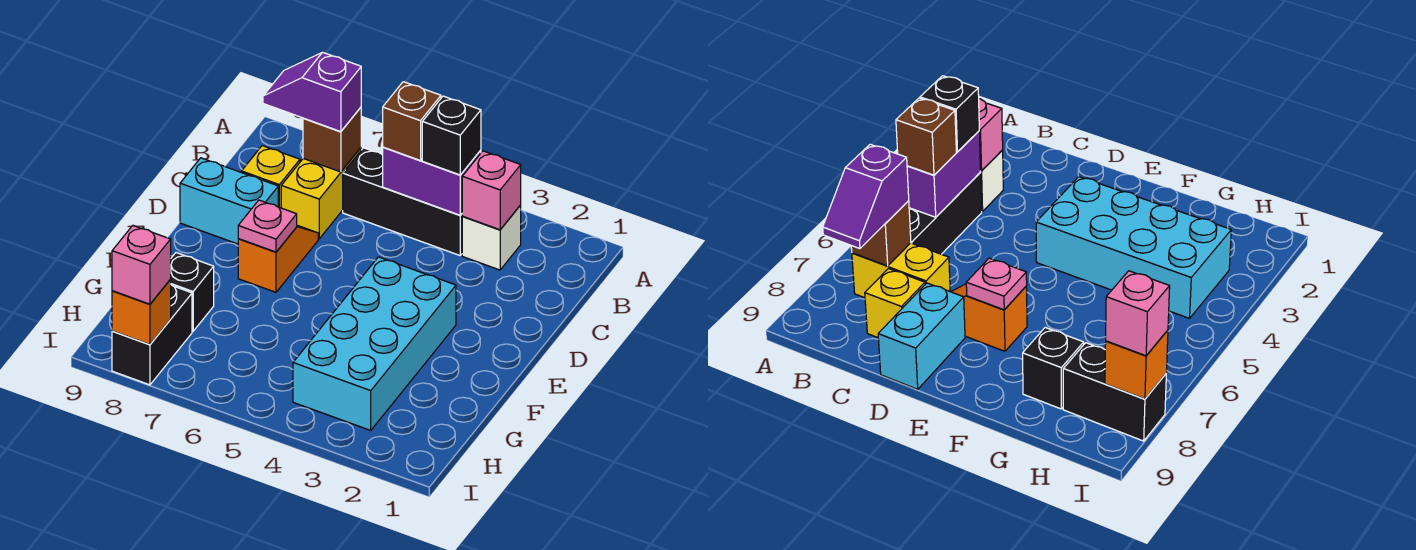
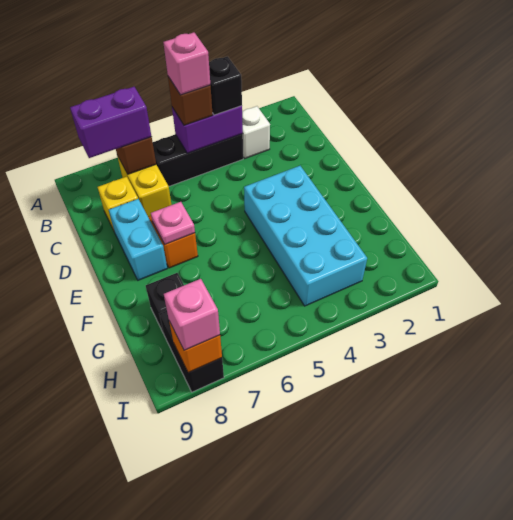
pink 1x1 brick [462,151,521,230] -> pink 1x1 brick moved to [163,32,210,95]
purple 1x2 slope [263,52,361,132] -> purple 1x2 brick [70,87,151,158]
cyan 1x2 brick [180,158,278,244] -> cyan 1x2 brick turned to [109,199,167,280]

